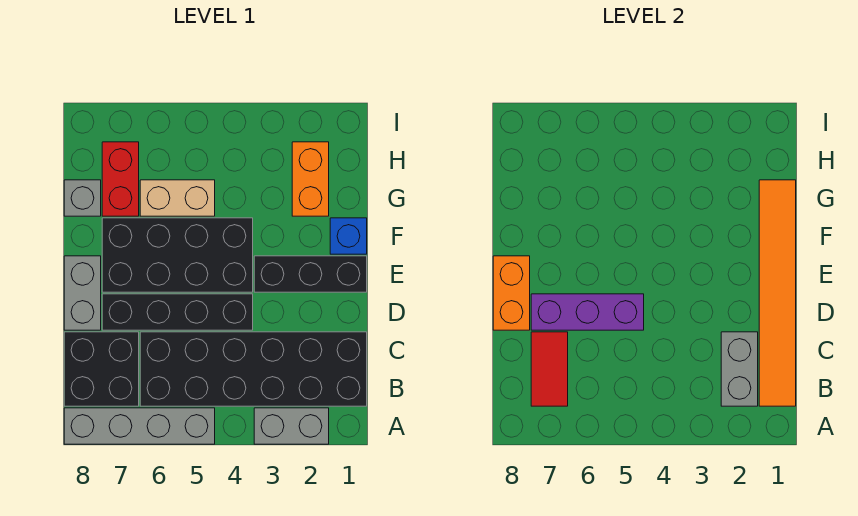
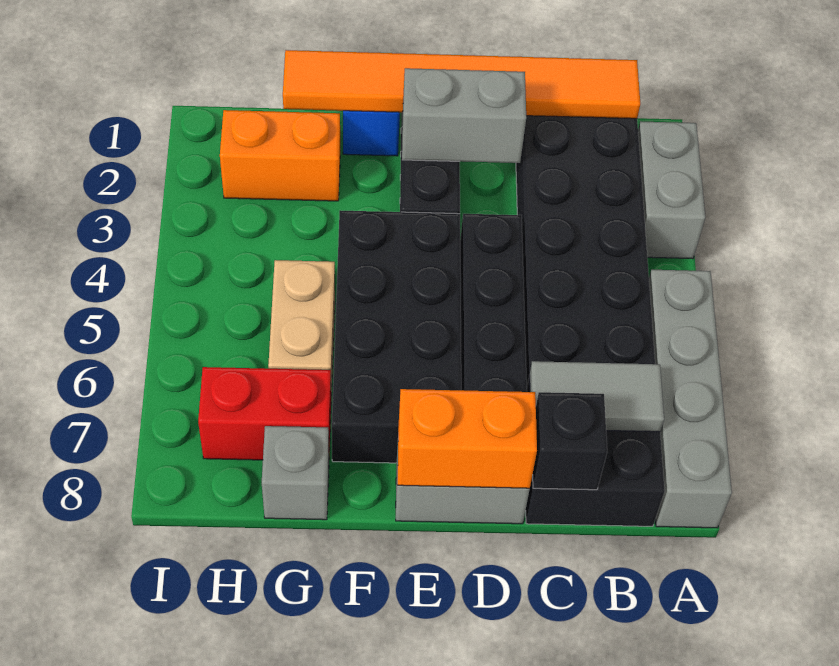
grey 1x2 brick [721,332,758,406] -> grey 1x2 brick moved to [402,68,526,163]
red 1x2 tile [531,332,568,406] -> grey 1x2 tile [529,361,664,432]
none -> black 1x1 brick [533,392,607,490]
purple 1x3 brick [531,294,644,330] -> none

